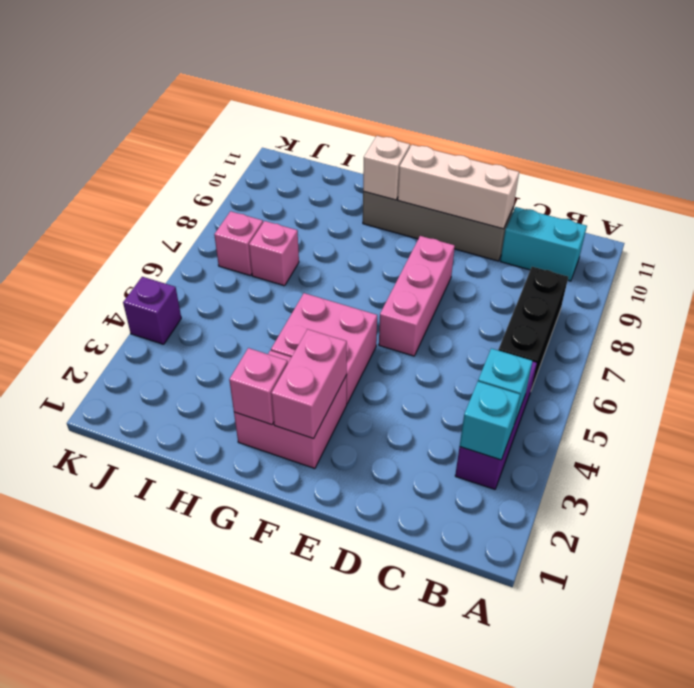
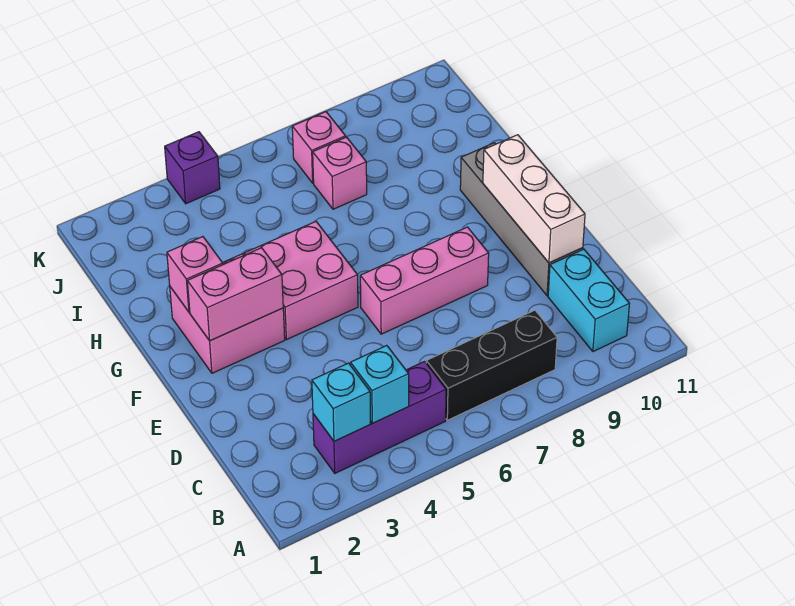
white 1x1 brick [363,136,410,200] -> none

